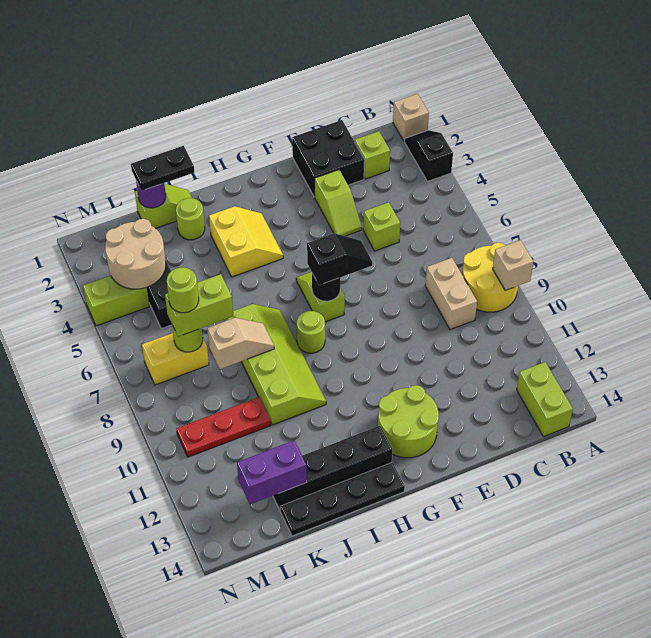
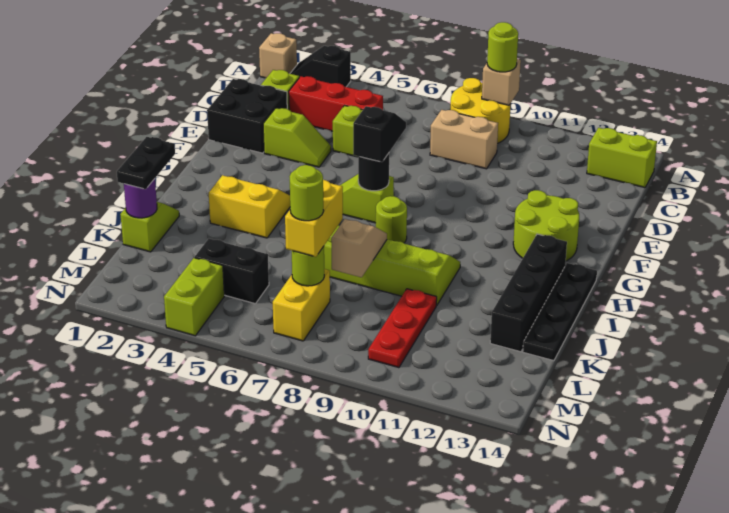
none -> red 1x3 brick [289,76,383,131]
lime 1x1 round brick [176,198,205,240] -> lime 1x1 round brick moved to [487,22,518,72]
lime 1x2 brick [165,274,233,337] -> yellow 1x2 brick [285,180,343,257]
purple 1x2 brick [237,440,307,504] -> none
tan 2x2 round brick [105,219,166,289] -> none

